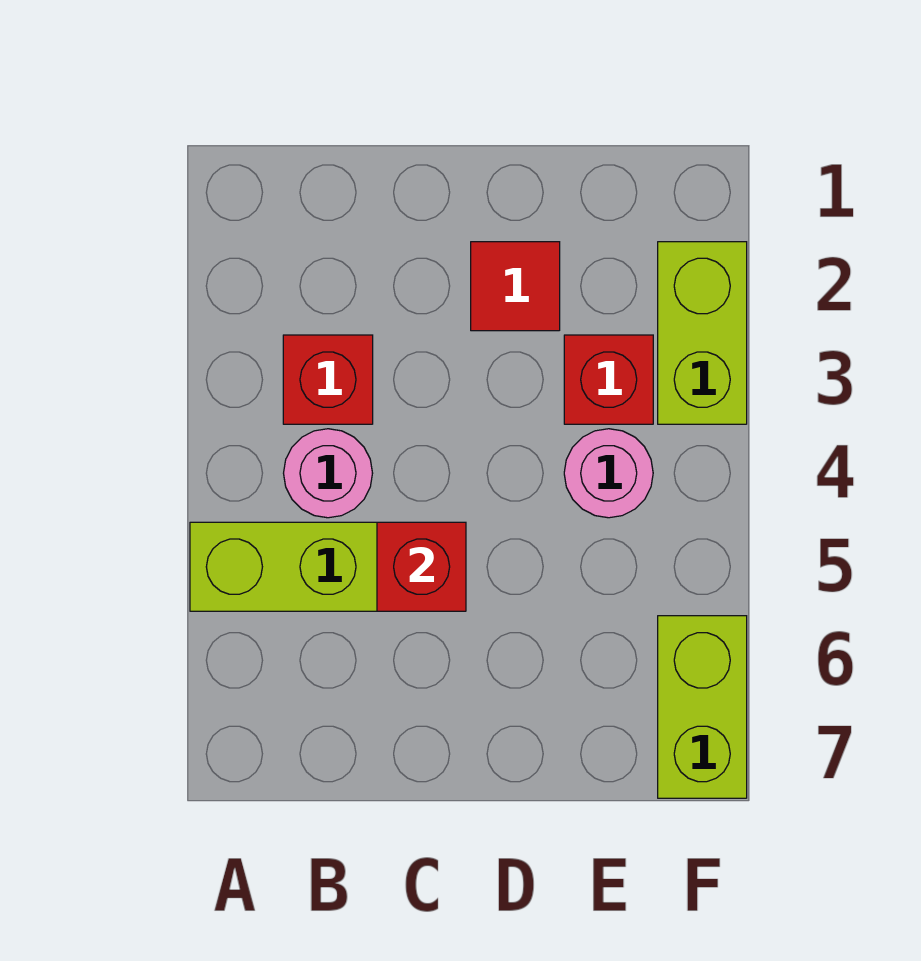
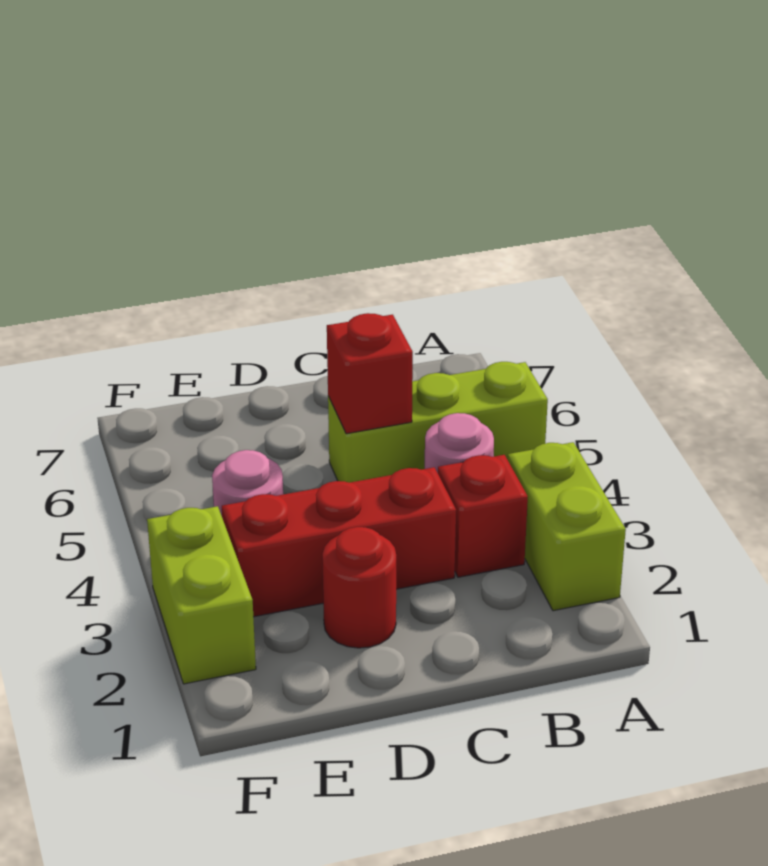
red 1x1 tile [471,242,560,331] -> red 1x1 round brick [322,527,396,648]
red 1x1 brick [564,335,653,424] -> red 1x3 brick [222,467,456,617]
lime 1x2 brick [658,616,747,798] -> lime 1x2 brick moved to [508,442,626,611]

